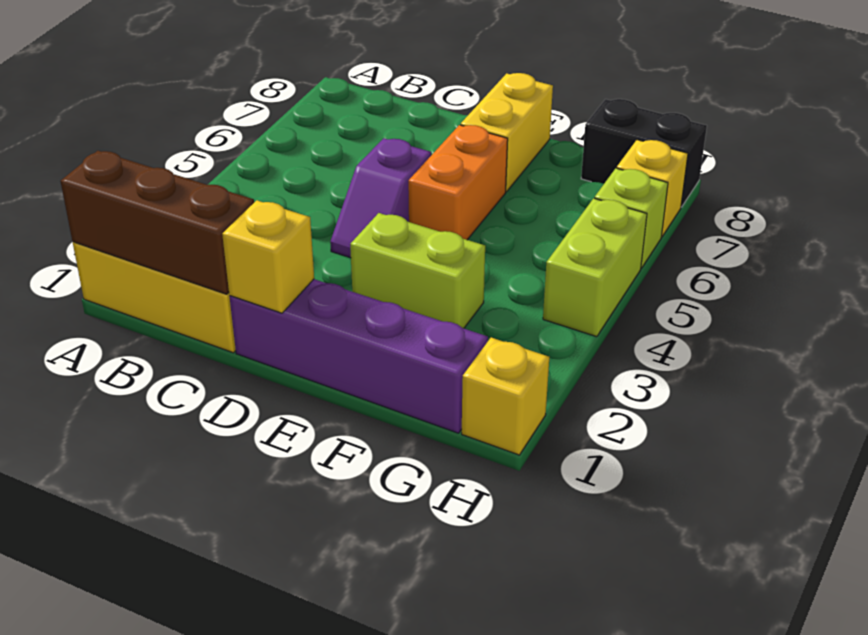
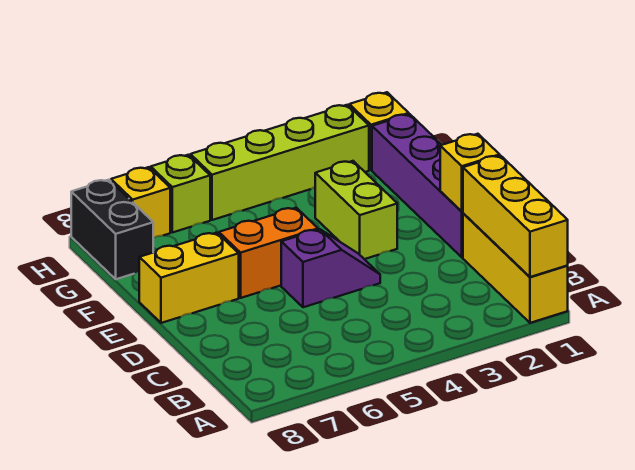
brown 1x3 brick [61,151,254,294] -> yellow 1x3 brick [463,156,568,277]
lime 1x2 brick [543,198,647,337] -> lime 1x4 brick [190,105,369,220]

